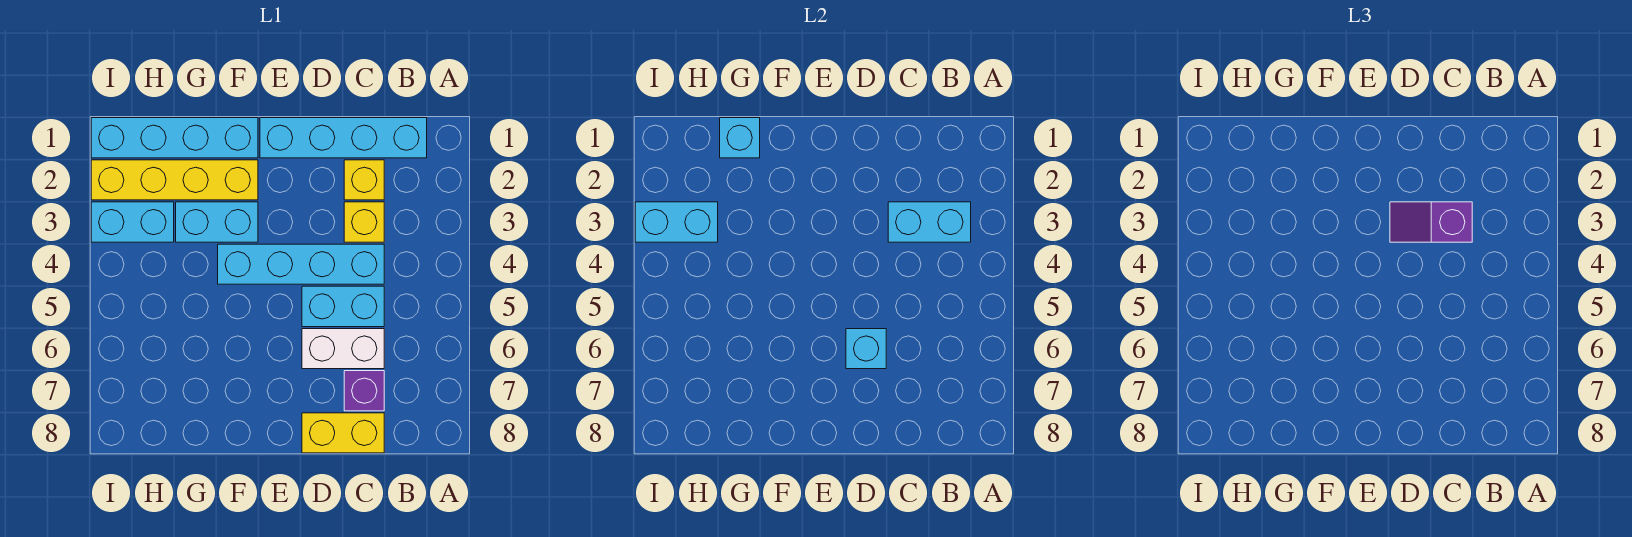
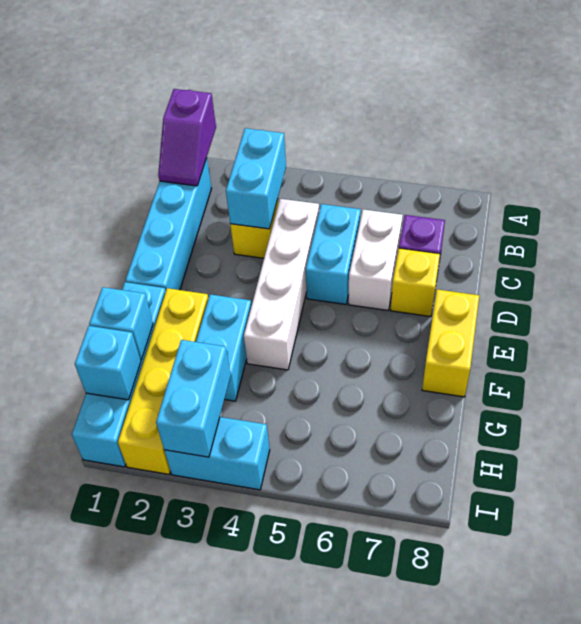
yellow 1x1 brick [344,160,384,200] -> yellow 1x1 brick moved to [391,248,440,317]
purple 1x2 slope [1390,202,1472,242] -> purple 1x2 slope moved to [158,89,216,186]
cyan 1x4 brick [218,244,384,284] -> white 1x4 brick [244,199,319,370]
yellow 1x2 brick [302,413,384,453] -> yellow 1x2 brick moved to [422,289,479,397]
cyan 1x1 brick [846,329,886,369] -> cyan 1x1 brick moved to [75,326,141,400]
cyan 1x2 brick [91,202,174,242] -> cyan 1x2 brick turned to [164,417,270,490]

